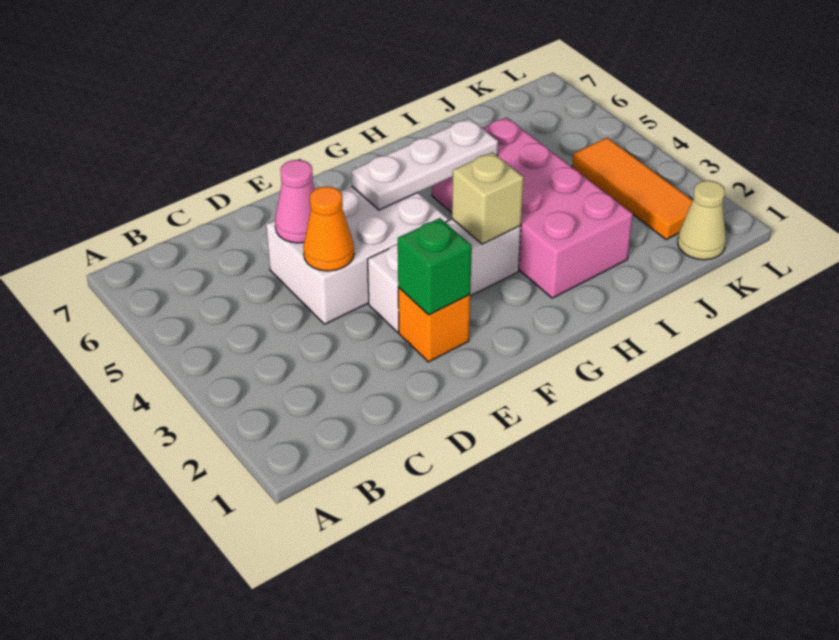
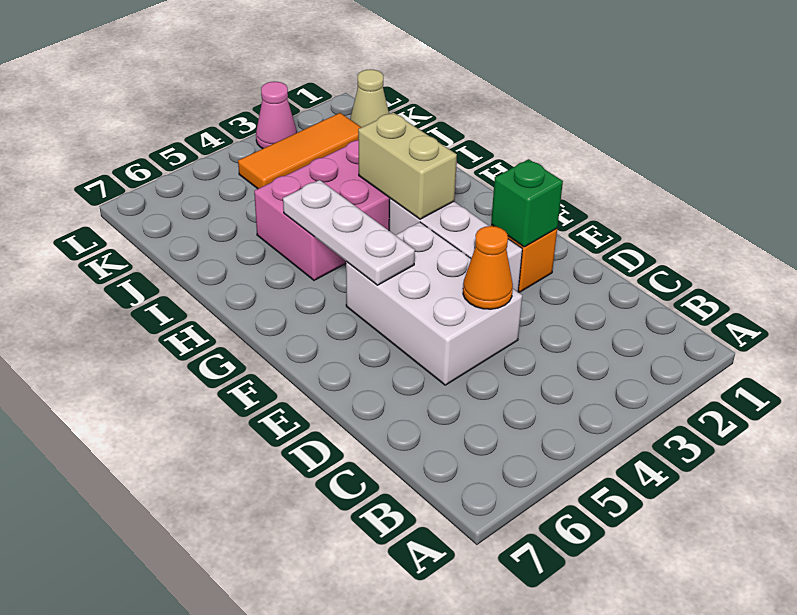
pink 1x1 cone [275,160,315,243] -> pink 1x1 cone moved to [256,82,297,149]
tan 1x1 brick [452,152,524,244] -> tan 1x2 brick [358,112,457,219]

